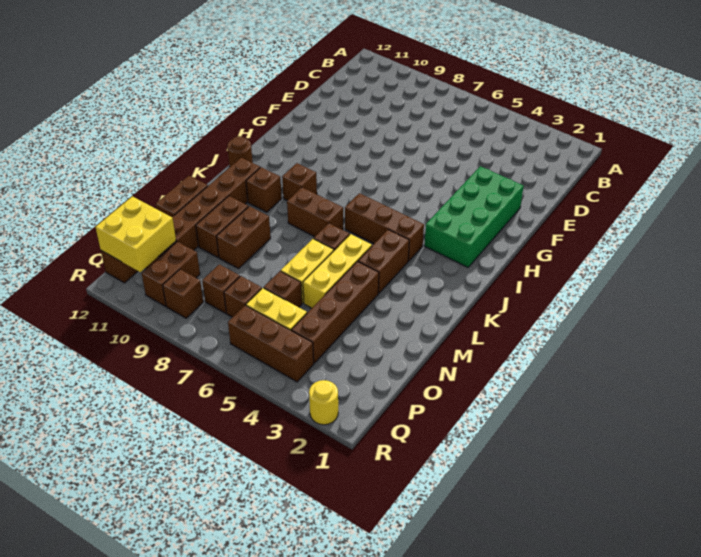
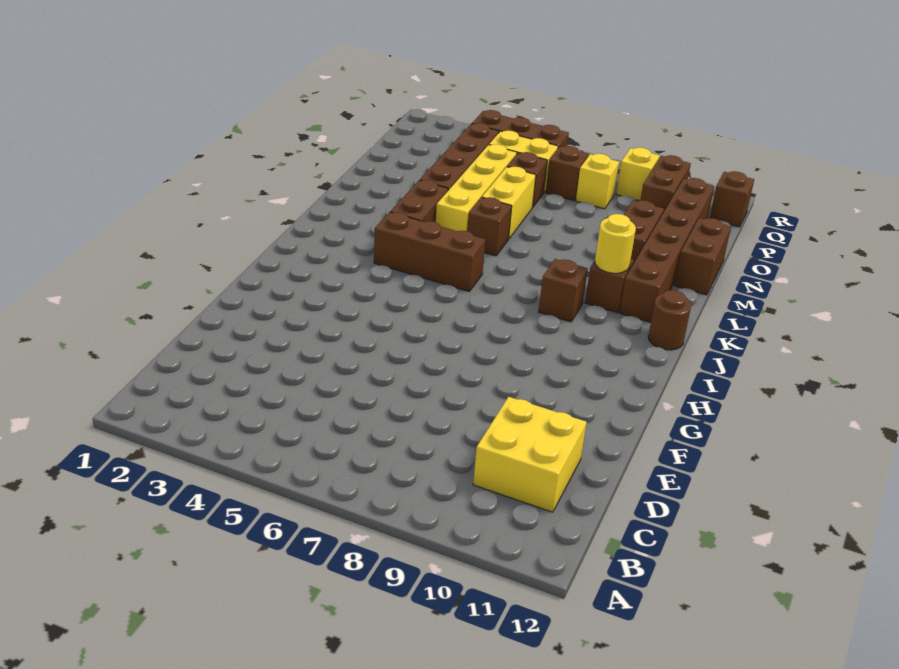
green 2x4 brick [424,166,524,267] -> none
brown 1x2 brick [287,187,343,237] -> none
yellow 1x3 brick [303,234,372,308] -> yellow 1x4 brick [436,144,517,231]
brown 1x2 brick [216,206,271,269] -> none
brown 1x1 brick [202,264,240,313] -> yellow 1x1 brick [576,154,619,209]
yellow 2x2 brick [95,196,176,272] -> yellow 2x2 brick moved to [473,397,587,512]
brown 1x1 brick [163,269,203,318] -> yellow 1x1 brick [616,147,659,201]
yellow 1x1 round brick [309,380,338,425] -> yellow 1x1 round brick moved to [595,214,636,273]

